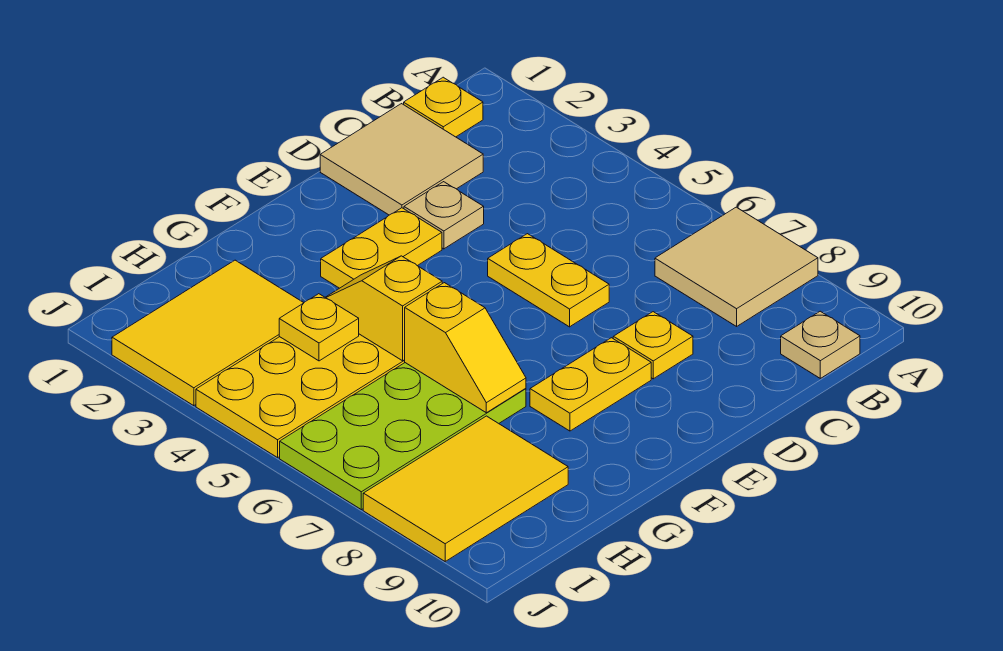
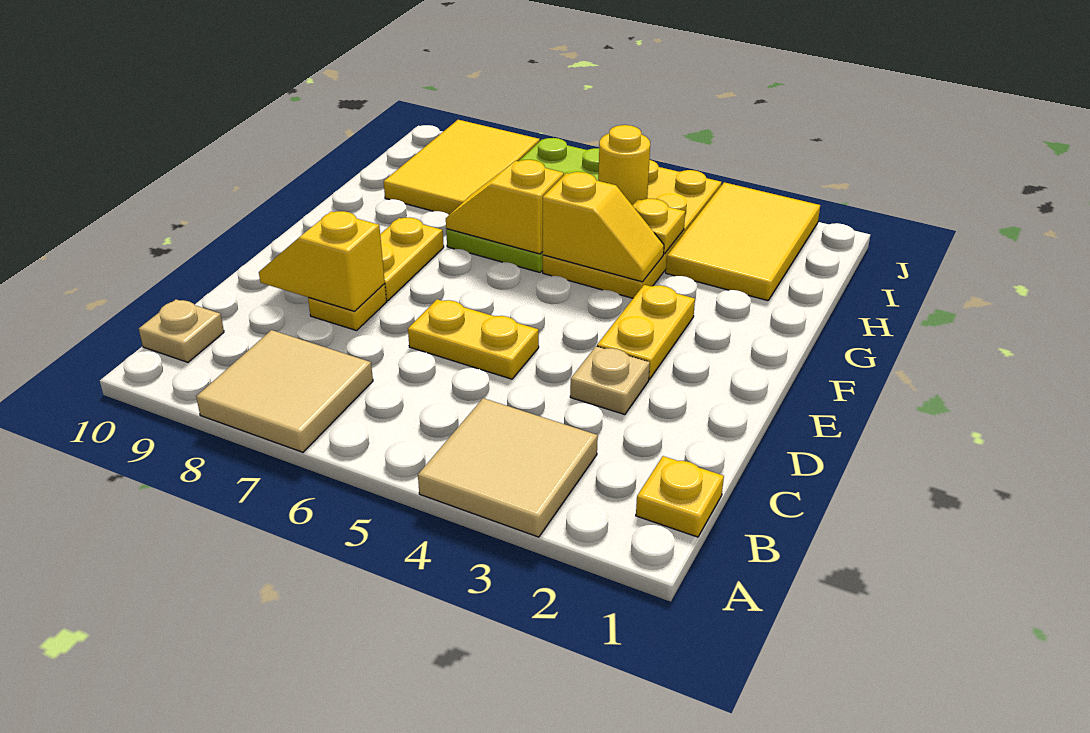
tan 2x2 tile [320,104,483,215] -> tan 2x2 tile moved to [418,398,598,537]
none -> yellow 1x2 slope [259,211,385,311]
none -> yellow 1x1 round brick [598,125,650,205]

